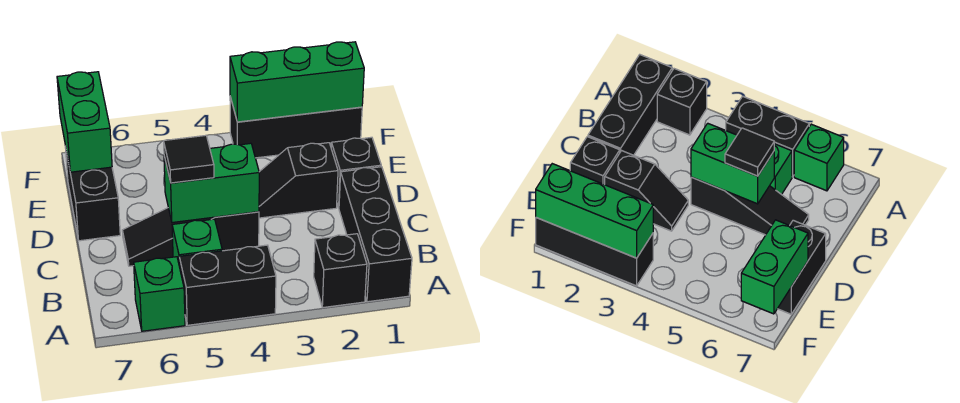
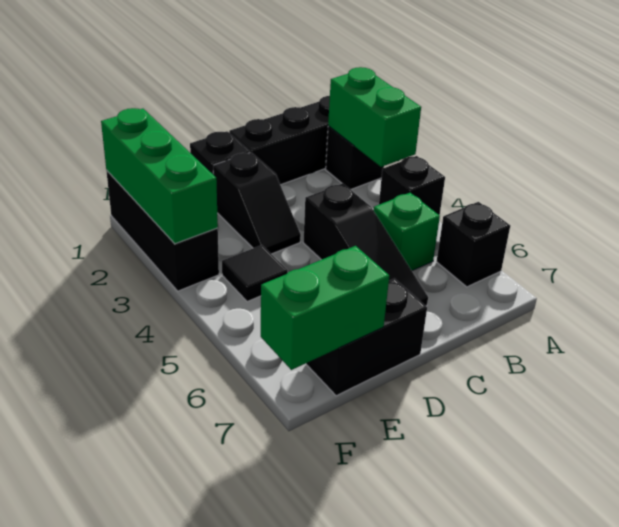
black 1x2 brick [179,245,276,325] -> black 1x1 brick [379,156,445,215]
green 1x1 brick [134,257,185,331] -> black 1x1 brick [436,202,510,287]
green 1x2 brick [164,143,259,222] -> green 1x2 brick moved to [328,67,421,167]
black 1x1 tile [164,135,214,183] -> black 1x1 tile moved to [222,245,288,302]

